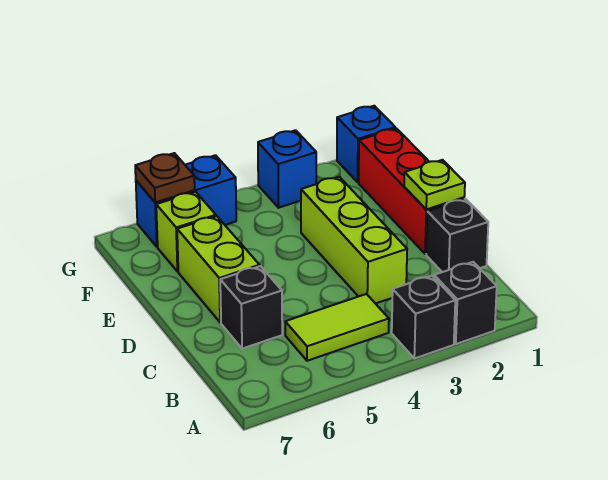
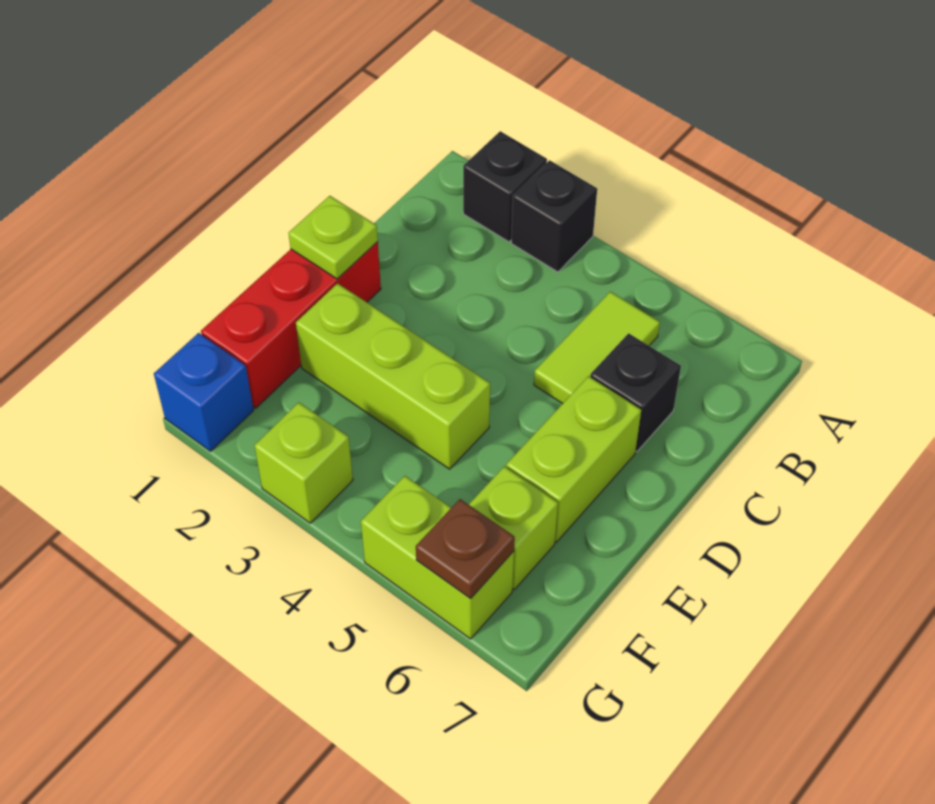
lime 1x2 tile [285,294,389,361] -> lime 1x2 tile turned to [534,292,660,404]
black 1x1 brick [426,199,488,272] -> none
lime 1x3 brick [301,177,407,304] -> lime 1x3 brick turned to [296,283,490,469]
blue 1x1 brick [258,130,316,208] -> lime 1x1 brick [254,403,353,523]
blue 1x2 brick [136,155,236,247] -> lime 1x2 brick [361,476,514,639]

